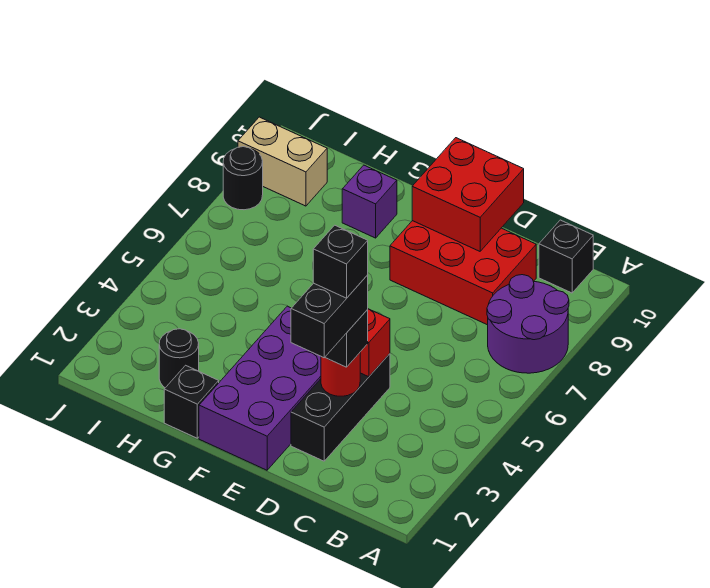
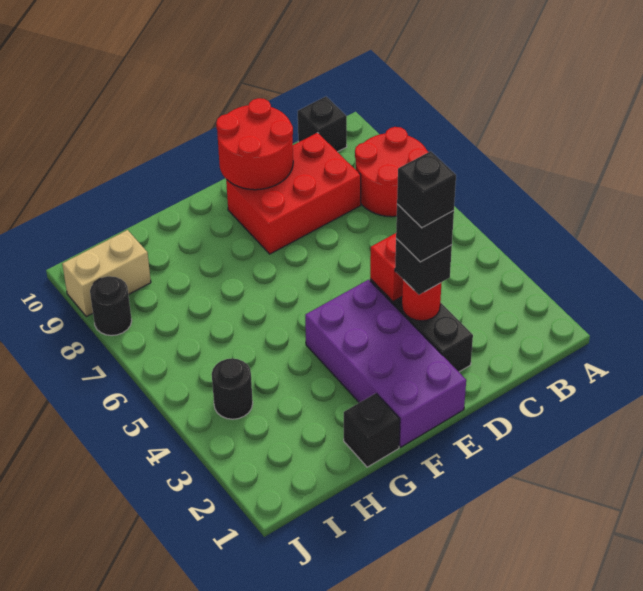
purple 2x2 round brick [487,275,569,373] -> red 2x2 round brick [355,127,428,217]
black 1x2 brick [291,275,368,358] -> black 1x1 brick [396,204,454,262]
red 2x2 brick [412,138,524,251] -> red 2x2 round brick [216,98,293,190]
purple 1x1 brick [342,165,397,238] -> none
black 1x1 round brick [159,329,199,388] -> black 1x1 round brick moved to [212,359,253,419]

